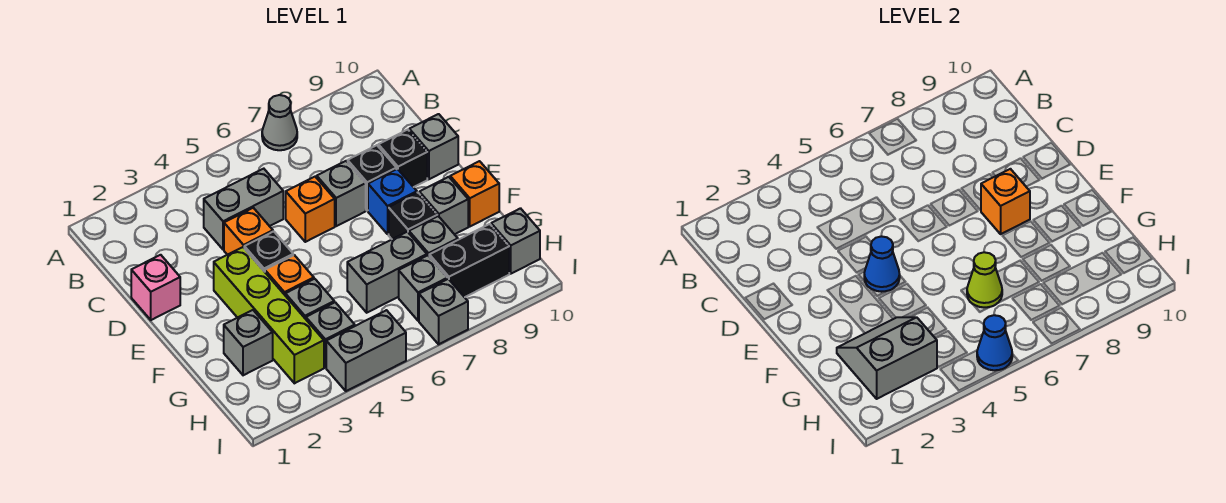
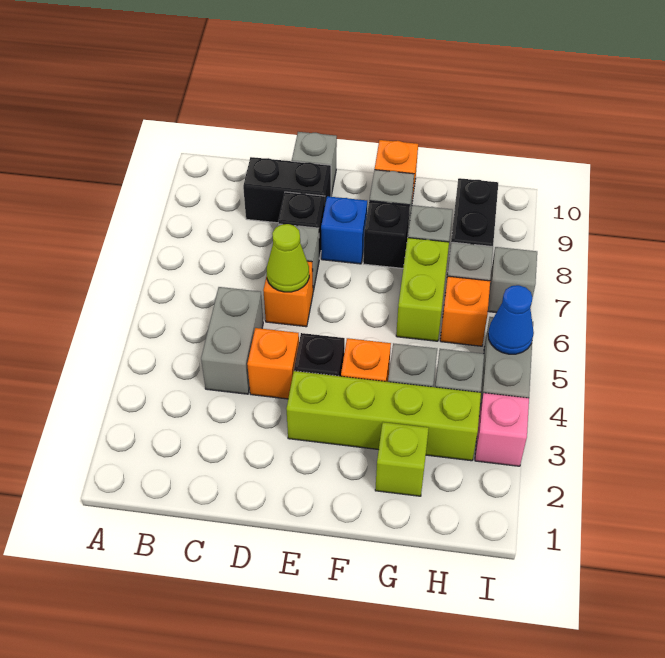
grey 1x1 cone [262,95,297,150] -> none
pink 1x1 brick [131,255,180,320] -> pink 1x1 brick moved to [475,393,529,466]
black 1x1 brick [378,130,427,187] -> black 1x2 brick [243,157,331,223]
blue 1x1 cone [864,236,900,292] -> none
orange 1x1 brick [981,169,1030,234] -> orange 1x1 brick moved to [440,276,490,346]
grey 1x1 brick [224,310,273,375] -> lime 1x1 brick [375,422,429,496]
grey 2x2 slope [837,317,937,399] -> none
grey 1x2 brick [347,232,427,313] -> lime 1x2 brick [396,238,449,341]
lime 1x1 cone [967,252,1002,307] -> lime 1x1 cone moved to [267,224,309,292]
grey 1x1 brick [491,208,540,274] -> none

